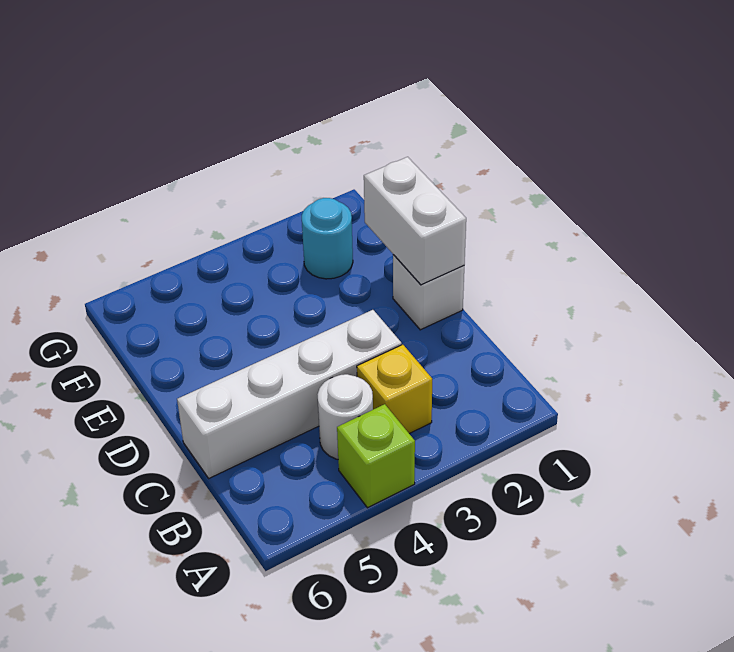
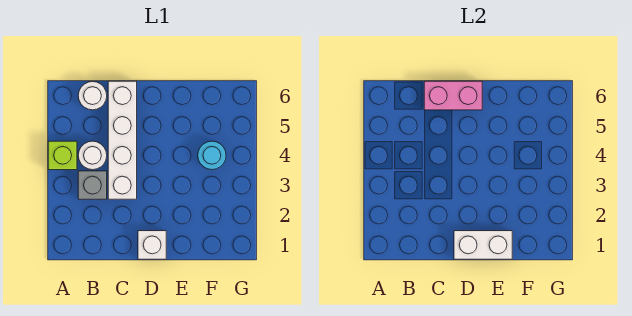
yellow 1x1 brick [357,345,432,434] -> grey 1x1 brick [78,171,107,199]
none -> white 1x1 round brick [78,82,107,110]
none -> pink 1x2 brick [424,81,482,110]
cyan 1x1 round brick [302,198,353,279] -> cyan 1x1 round brick moved to [198,141,226,170]

